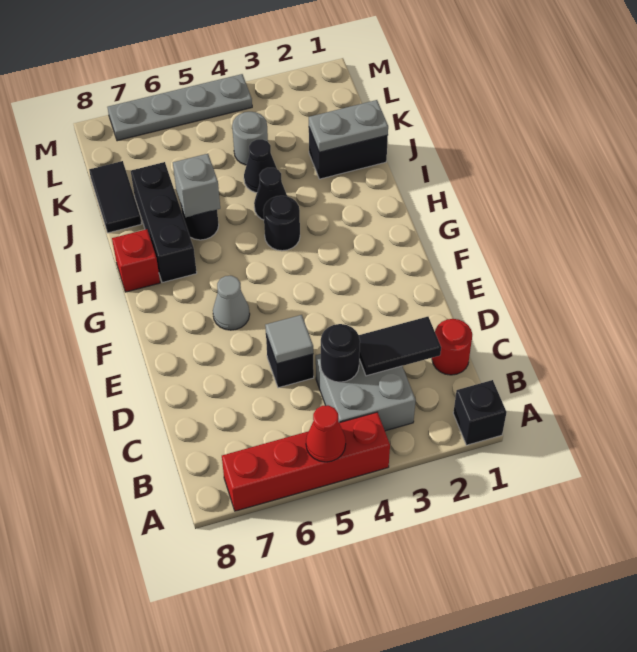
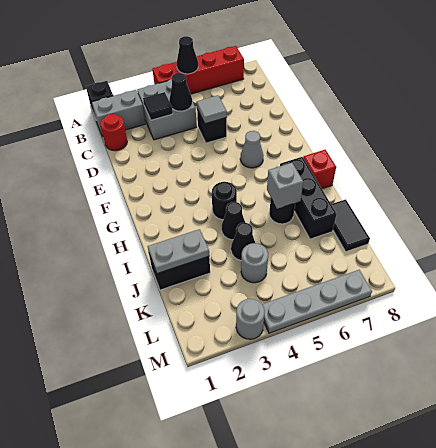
red 1x1 cone [306,405,346,462] -> black 1x1 cone [177,36,198,74]
none -> grey 1x2 brick [92,90,146,137]
black 1x2 tile [359,317,441,376] -> black 1x1 tile [143,92,173,120]
black 1x1 round brick [321,324,360,382] -> black 1x1 cone [169,73,192,111]
none -> grey 1x1 round brick [236,299,265,339]

